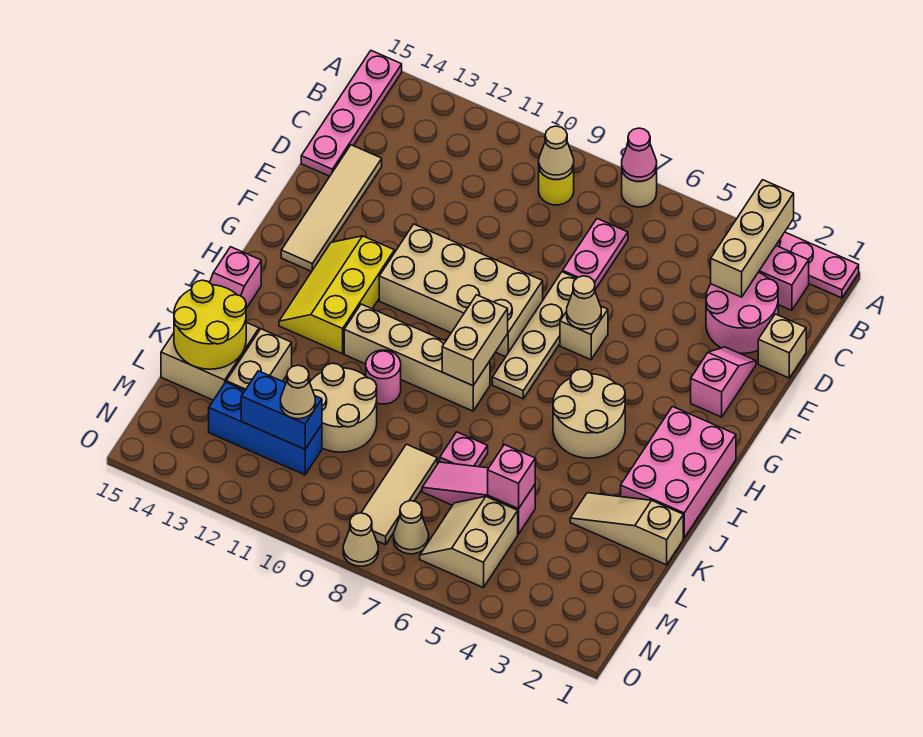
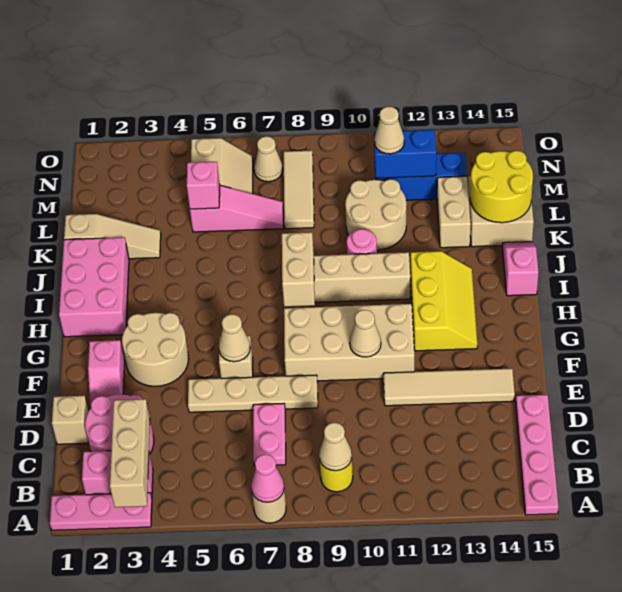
tan 1x4 tile [281,145,382,272] -> tan 1x4 tile turned to [384,369,515,406]
tan 1x4 plate [492,272,577,399] -> tan 1x4 plate turned to [188,375,318,412]
tan 2x2 round brick [553,369,625,458] -> tan 2x2 round brick moved to [122,313,189,386]
pink 1x1 plate [440,432,488,467] -> none
tan 1x1 cone [343,513,378,566] -> tan 1x1 cone moved to [350,310,381,357]

